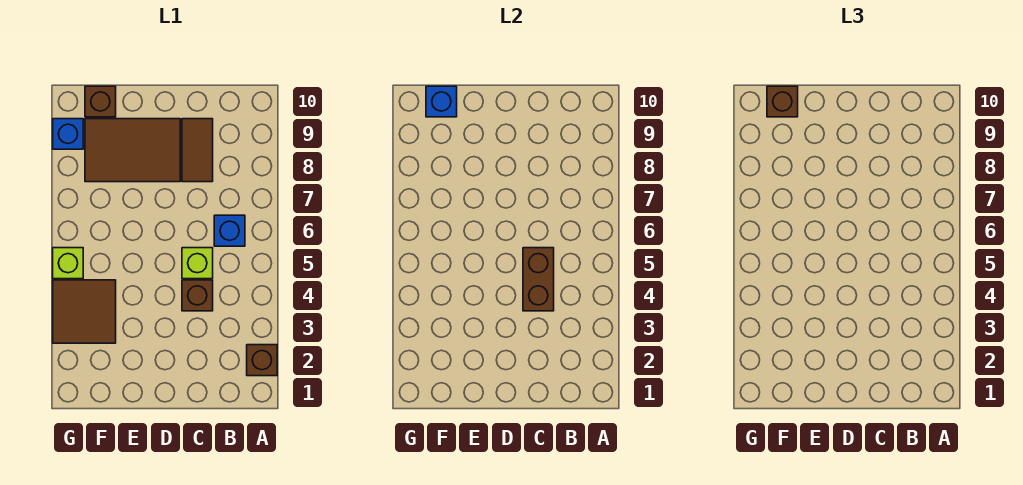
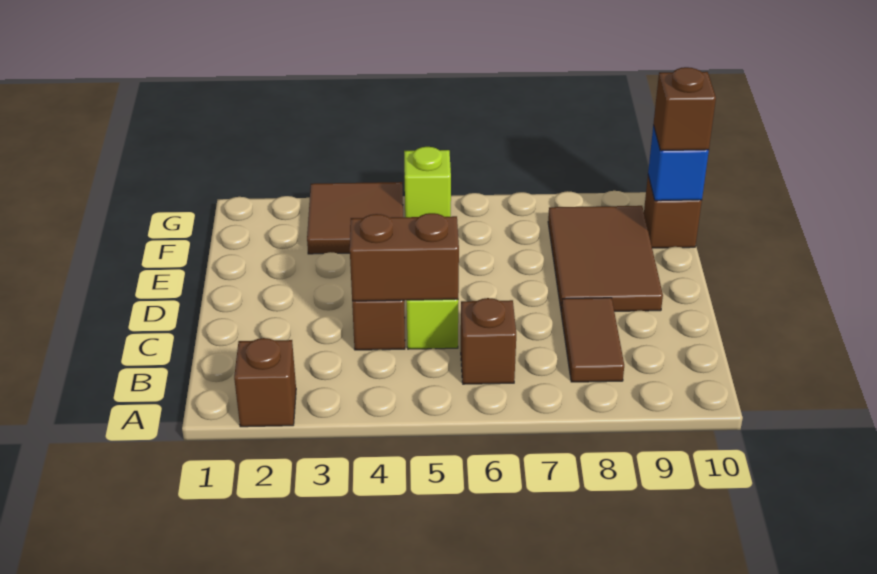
blue 1x1 brick [214,215,245,246] -> brown 1x1 brick [461,298,516,384]
brown 1x2 tile [182,119,213,182] -> brown 1x2 tile turned to [561,298,624,382]
blue 1x1 brick [53,119,83,149] -> none

